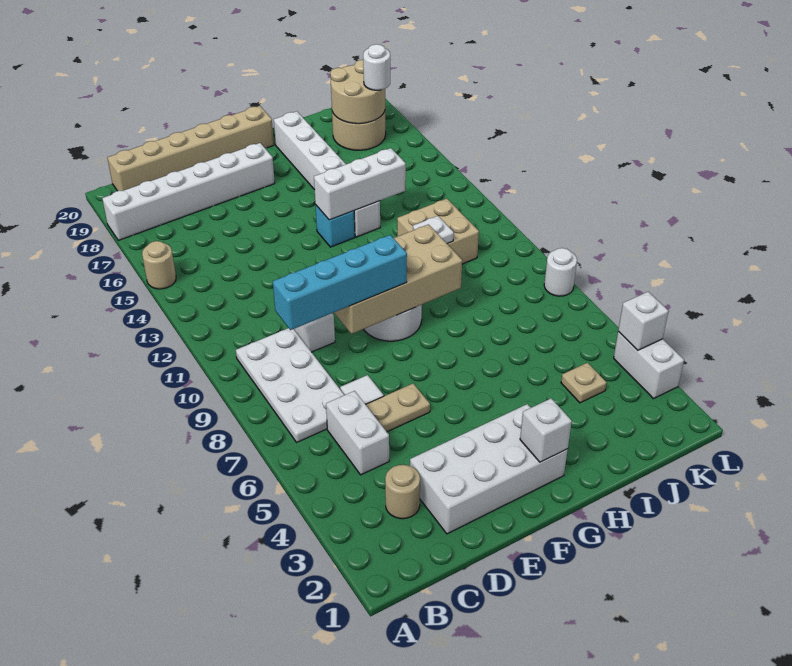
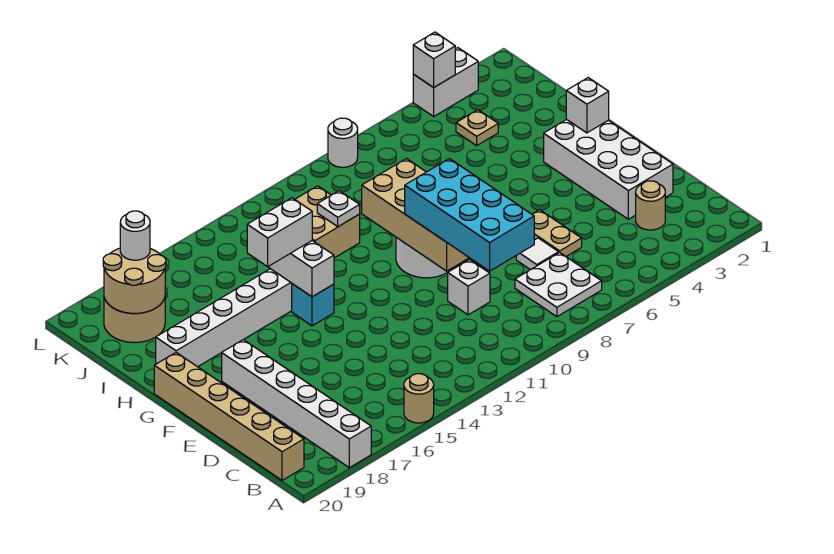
white 2x4 plate [236,328,344,442] -> white 2x2 plate [515,252,602,317]
white 1x2 brick [326,391,389,475] -> white 1x2 brick moved to [247,198,312,267]
cyan 1x4 brick [273,235,407,330] -> cyan 2x4 brick [405,159,534,271]

